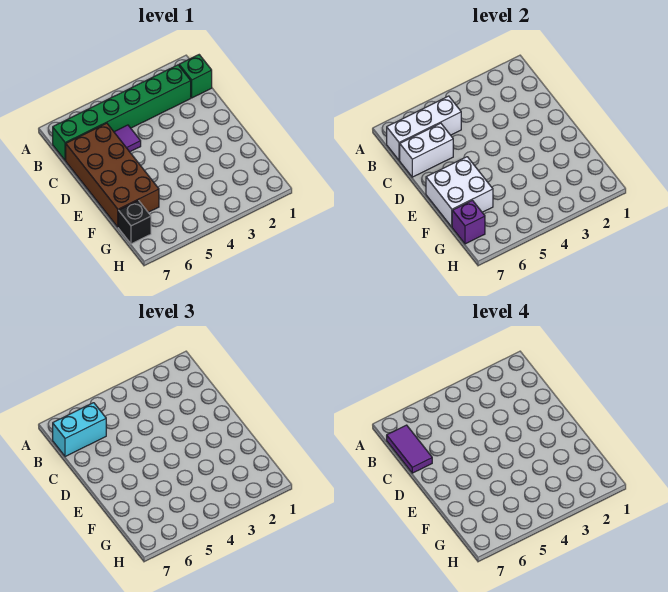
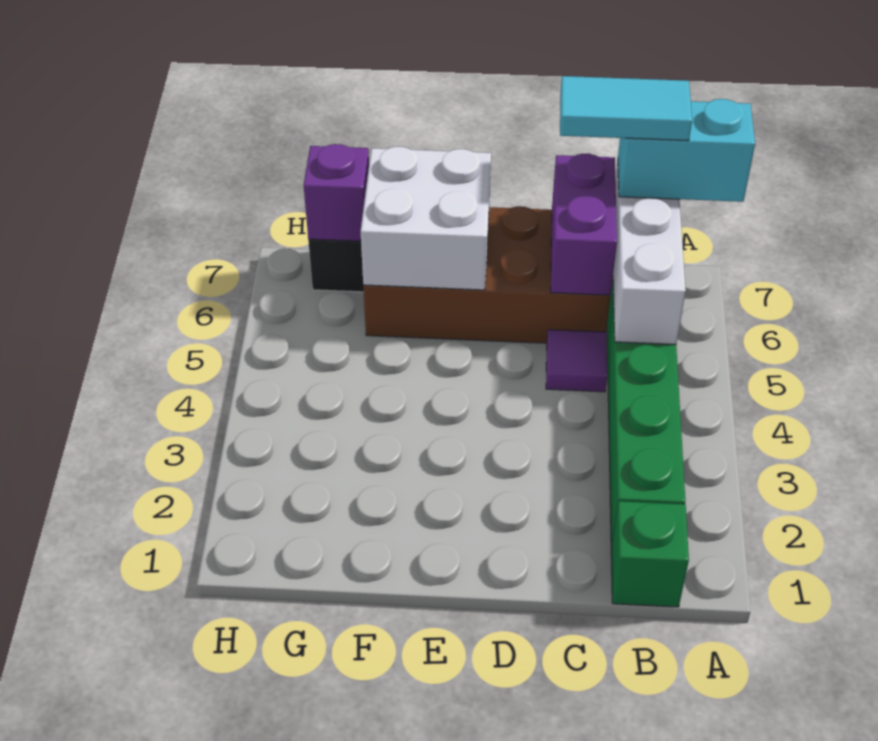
cyan 1x2 brick [53,403,106,457] -> cyan 1x2 brick turned to [618,99,755,202]
purple 1x2 tile [387,425,432,473] -> cyan 1x2 tile [560,76,692,141]
white 1x2 brick [400,123,453,177] -> purple 1x2 brick [551,154,617,295]

